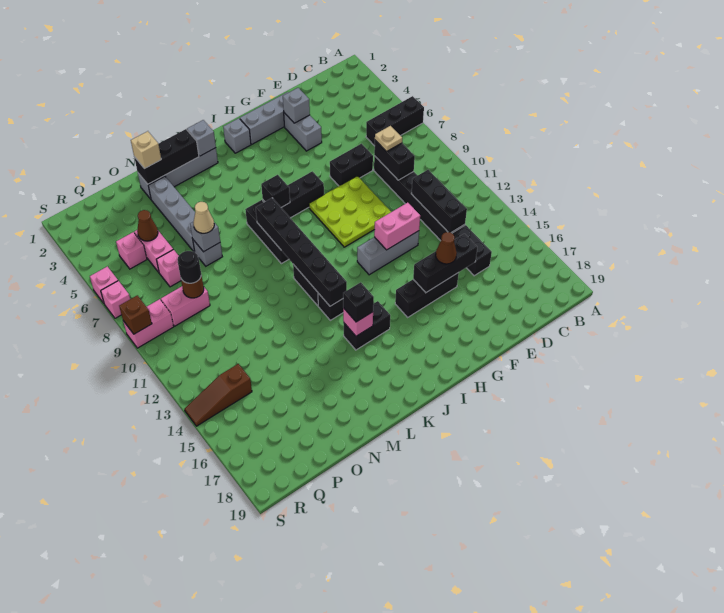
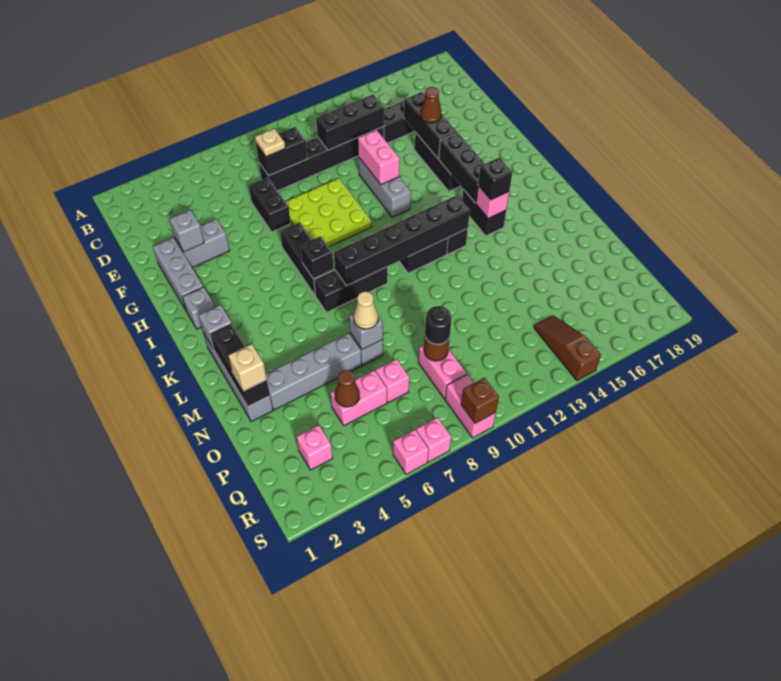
black 1x3 brick [366,96,424,146] -> black 1x3 brick moved to [439,133,485,203]
pink 1x1 brick [116,232,147,269] -> pink 1x1 brick moved to [297,425,333,470]
brown 1x3 slope [185,364,252,426] -> brown 1x3 slope turned to [534,315,601,381]

